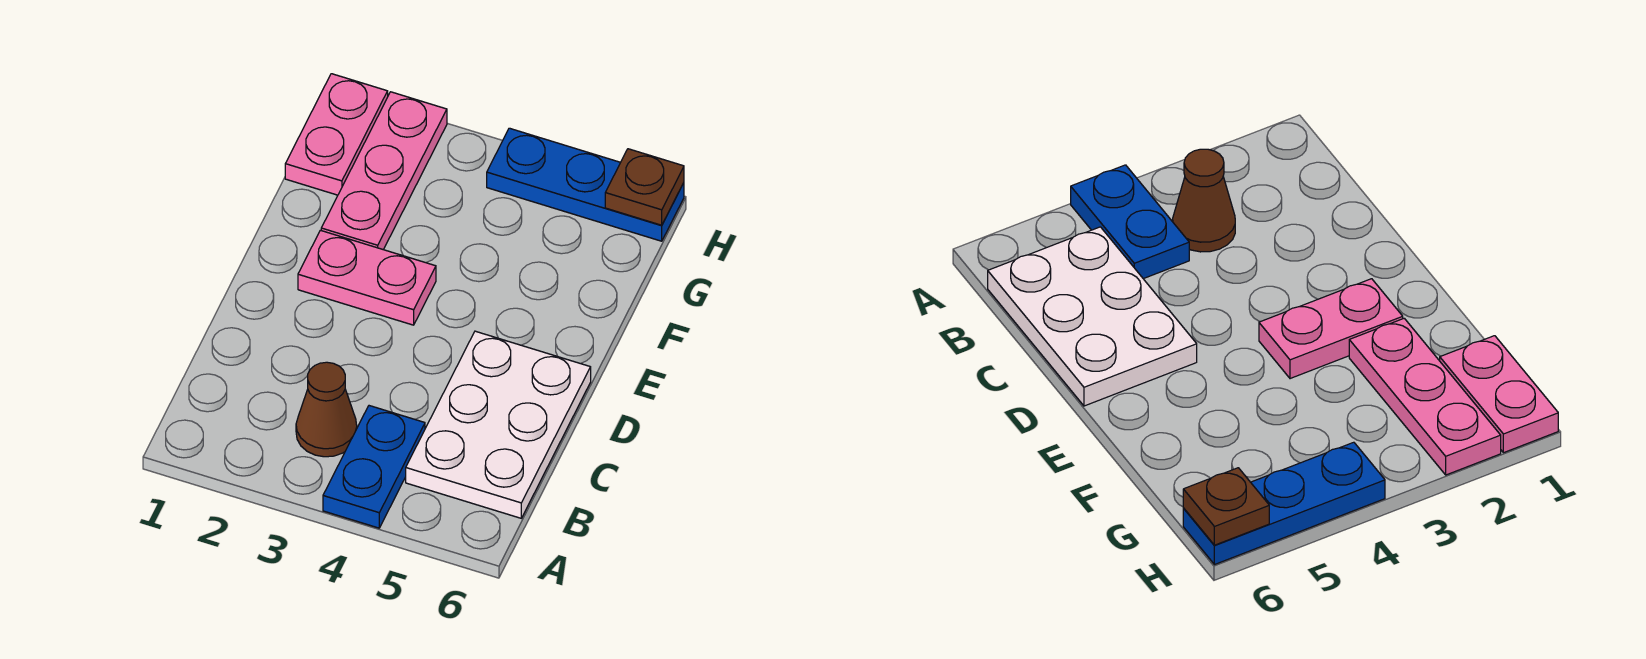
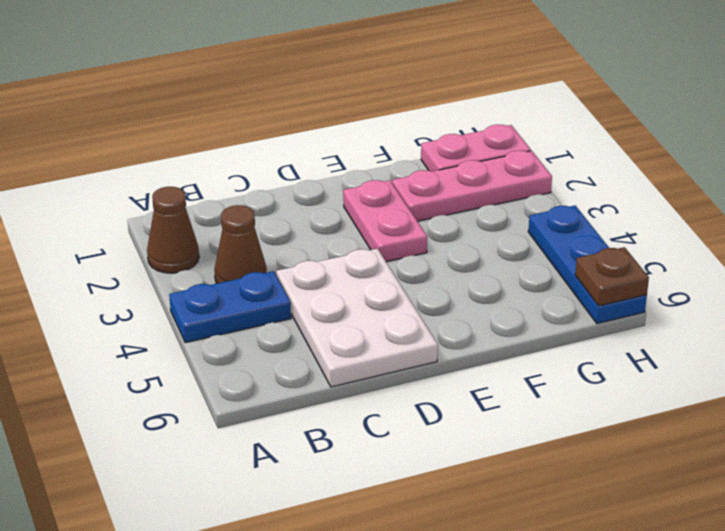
none -> brown 1x1 cone [147,187,199,273]
white 2x3 plate [406,331,591,518] -> white 2x3 plate turned to [276,249,438,387]

